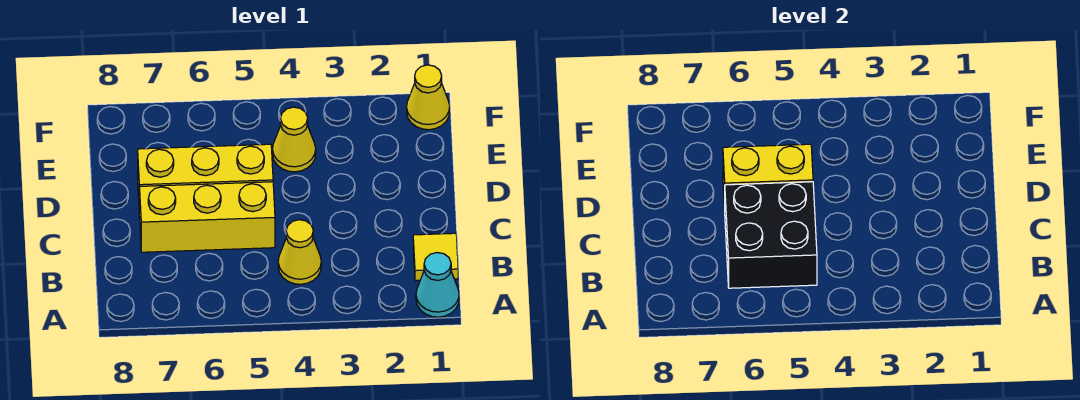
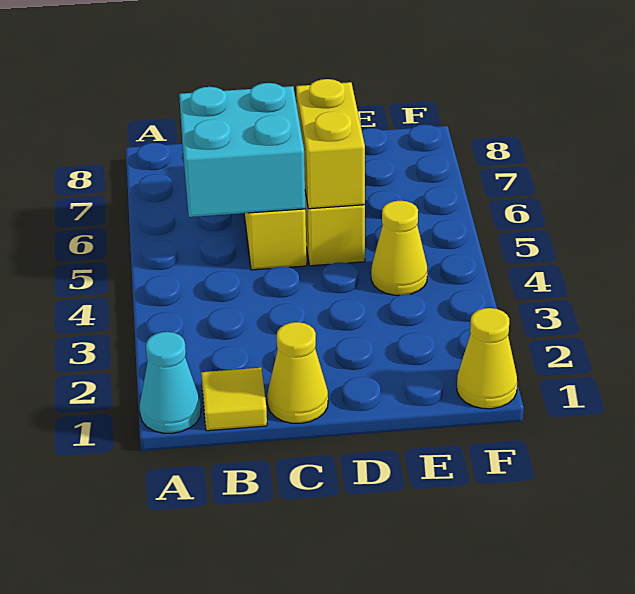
yellow 1x1 cone [278,220,321,284] -> yellow 1x1 cone moved to [267,322,328,423]
black 2x2 brick [725,182,817,288] -> cyan 2x2 brick [179,83,305,217]

